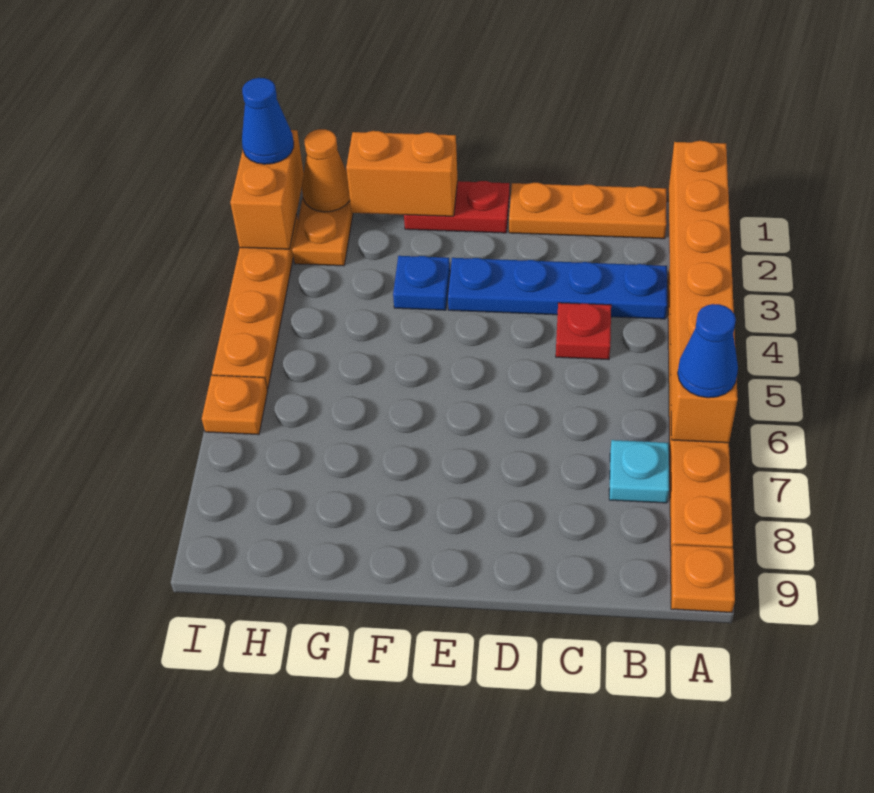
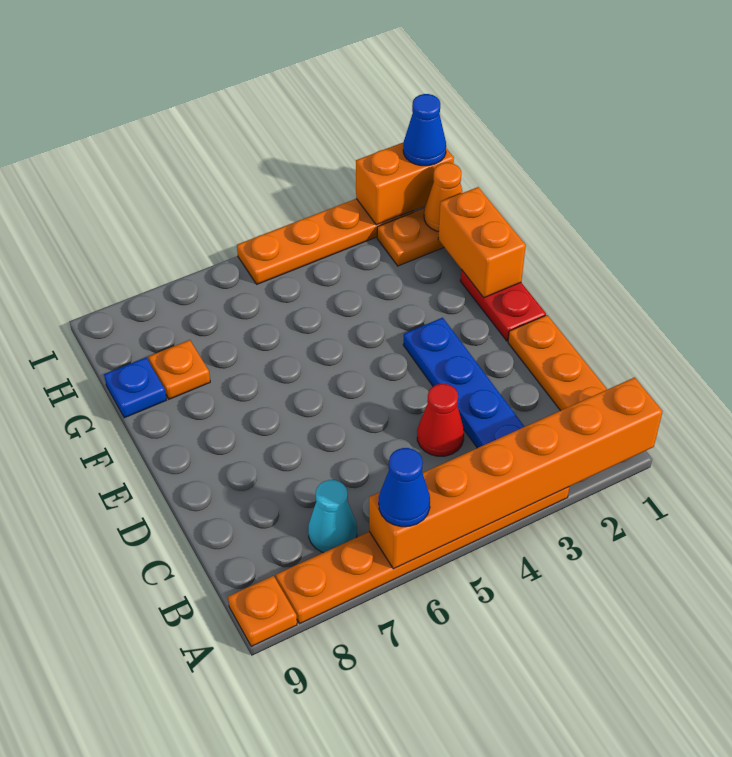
cyan 1x1 plate [609,440,669,503] -> cyan 1x1 cone [308,480,357,553]
red 1x1 plate [556,303,611,360] -> red 1x1 cone [417,384,464,456]
blue 1x1 plate [393,256,450,310] -> blue 1x1 plate moved to [104,358,166,418]
orange 1x1 plate [202,375,268,435] -> orange 1x1 plate moved to [149,340,210,399]

